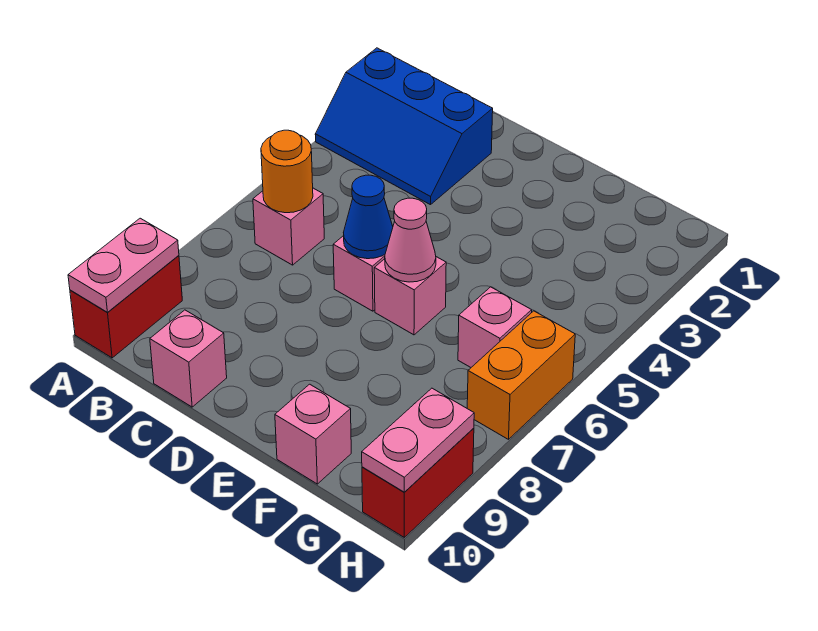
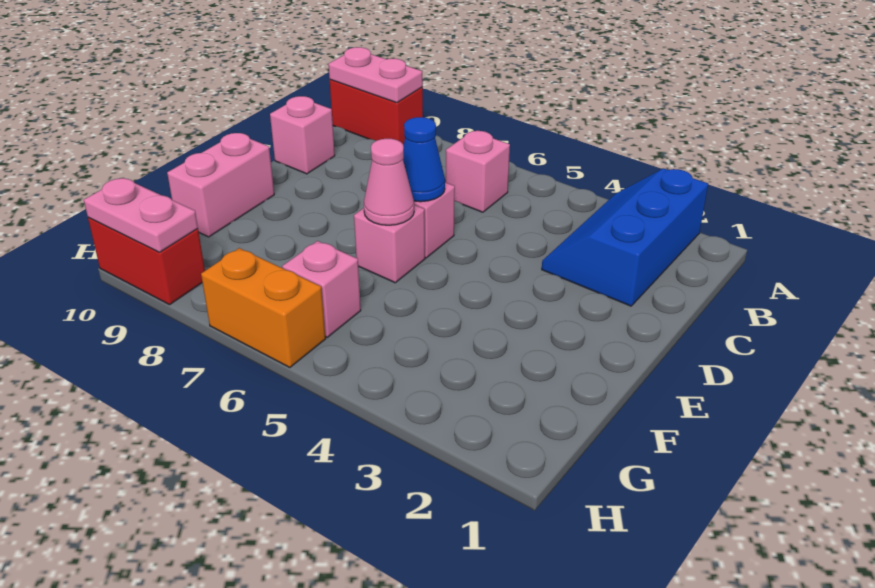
orange 1x1 round brick [261,130,313,213] -> none
pink 1x1 brick [275,384,351,484] -> pink 1x2 brick [167,133,274,237]

